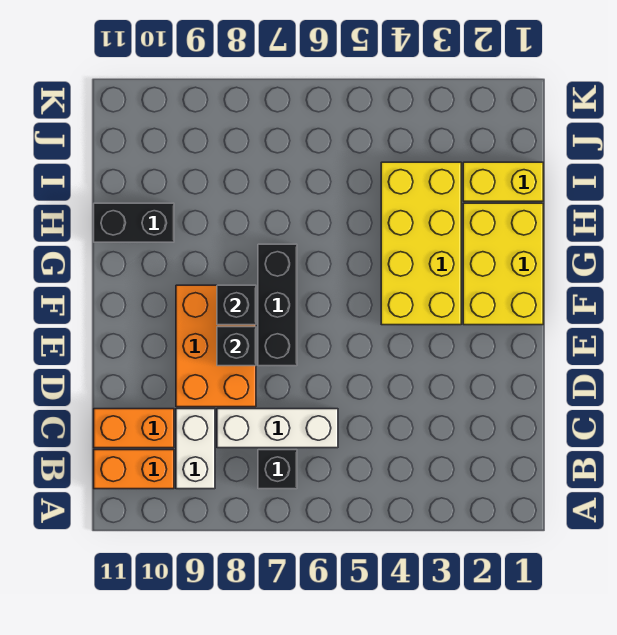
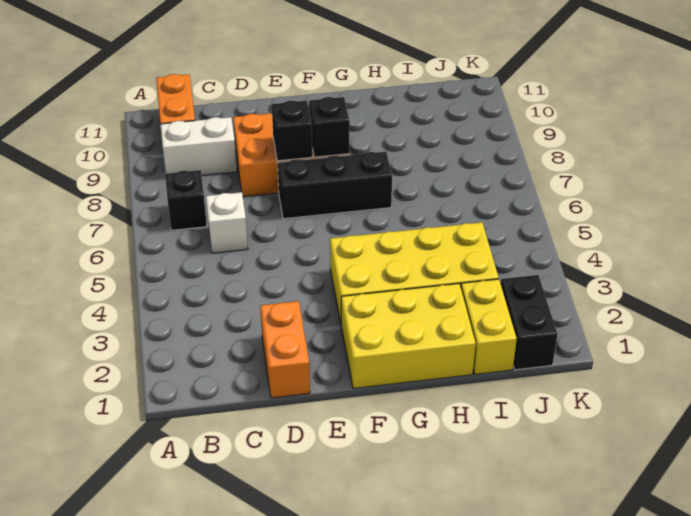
white 1x3 brick [217,409,338,448] -> white 1x1 brick [206,192,248,253]
orange 1x2 brick [94,409,174,448] -> orange 1x2 brick moved to [260,301,310,398]
black 1x2 brick [94,203,174,242] -> black 1x2 brick moved to [501,275,558,370]

